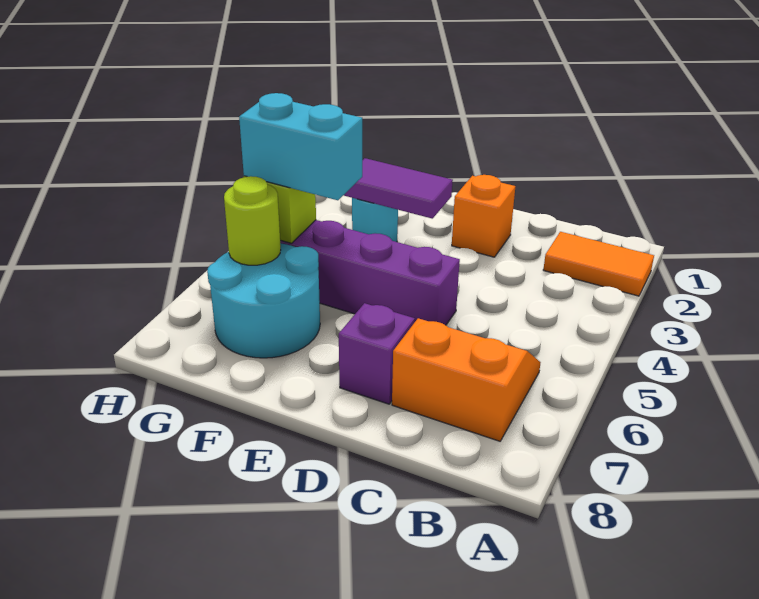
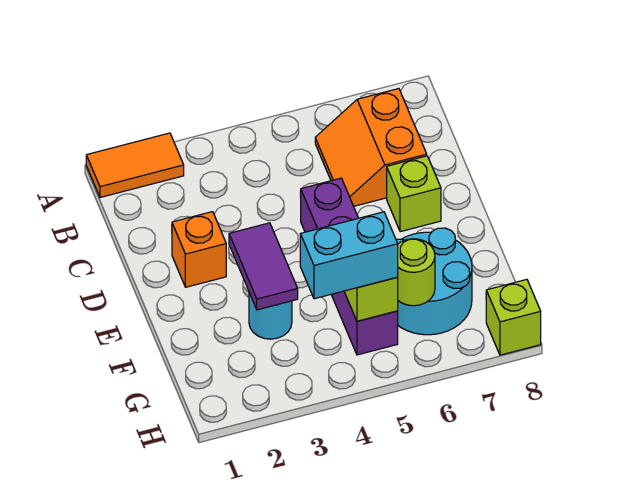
orange 1x2 tile [543,232,654,296] -> orange 1x2 tile turned to [86,133,184,197]
purple 1x1 brick [339,303,415,404] -> lime 1x1 brick [387,156,441,232]
cyan 1x2 brick [239,93,362,200] -> cyan 1x2 brick turned to [300,212,398,299]
none -> lime 1x1 brick [486,279,541,355]

